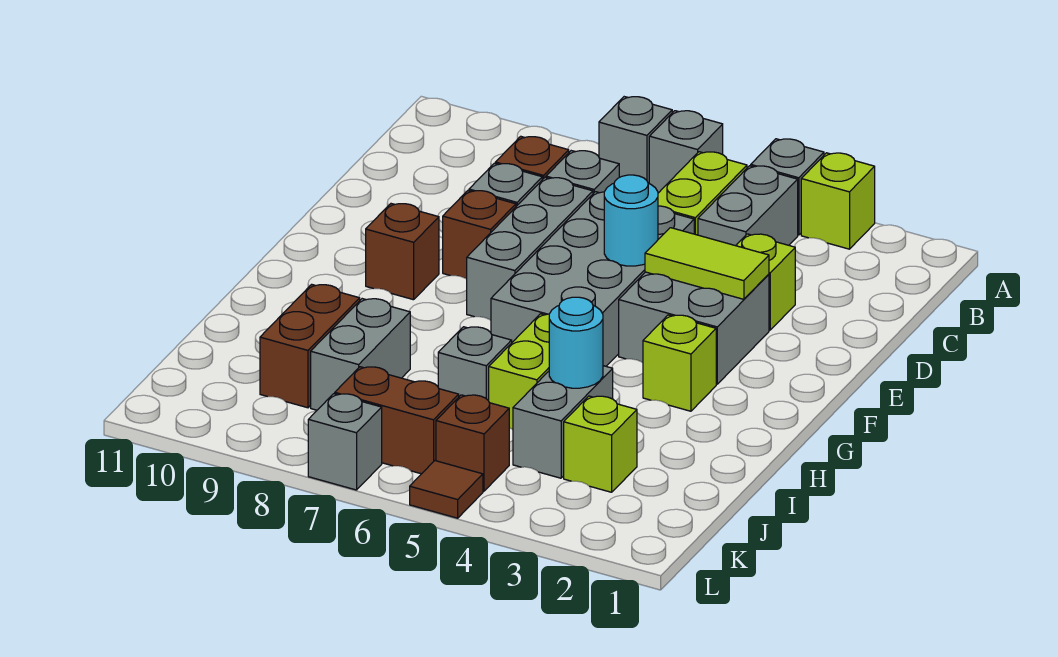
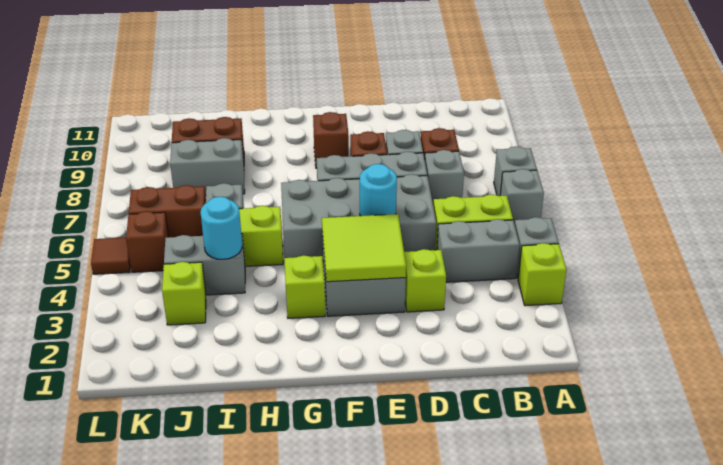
lime 1x2 tile [645,228,769,299] -> lime 2x2 tile [322,214,406,282]
brown 1x2 brick [335,367,459,474] -> brown 1x2 brick turned to [129,185,206,237]
grey 1x1 brick [308,394,382,490] -> none

